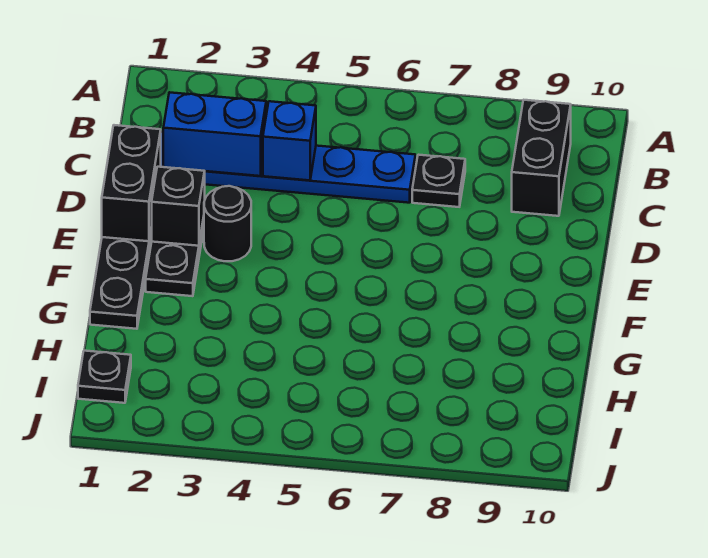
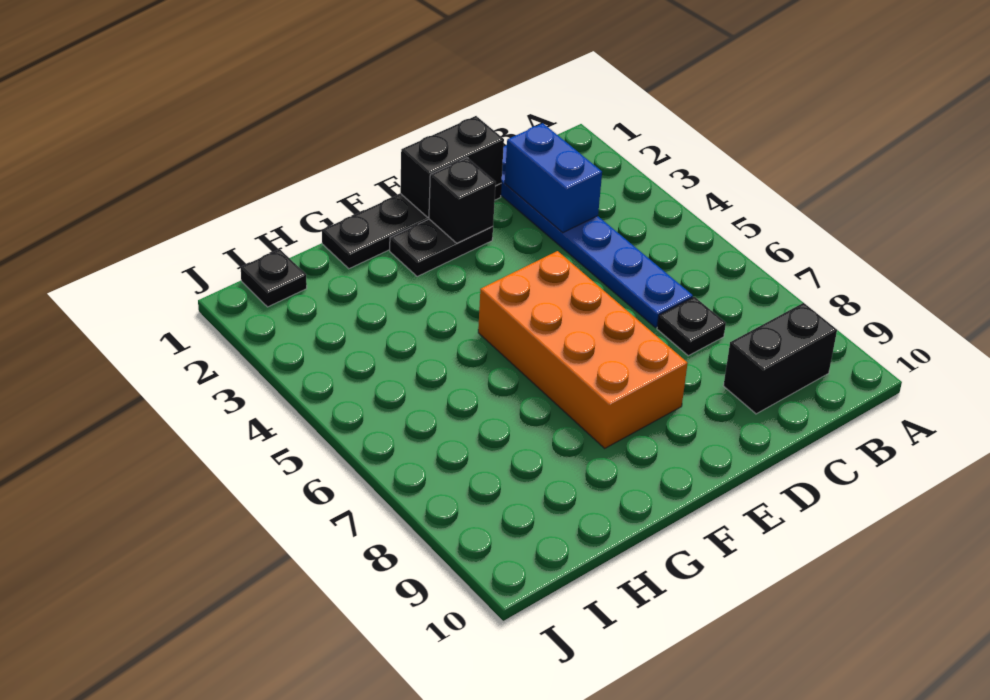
blue 1x1 brick [263,101,316,180] -> none
black 1x1 round brick [204,186,251,261] -> none
none -> orange 2x4 brick [478,251,688,448]

